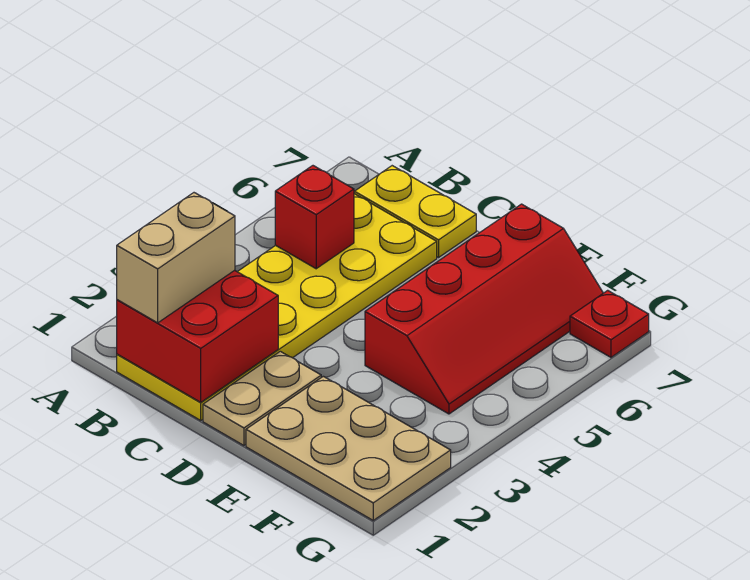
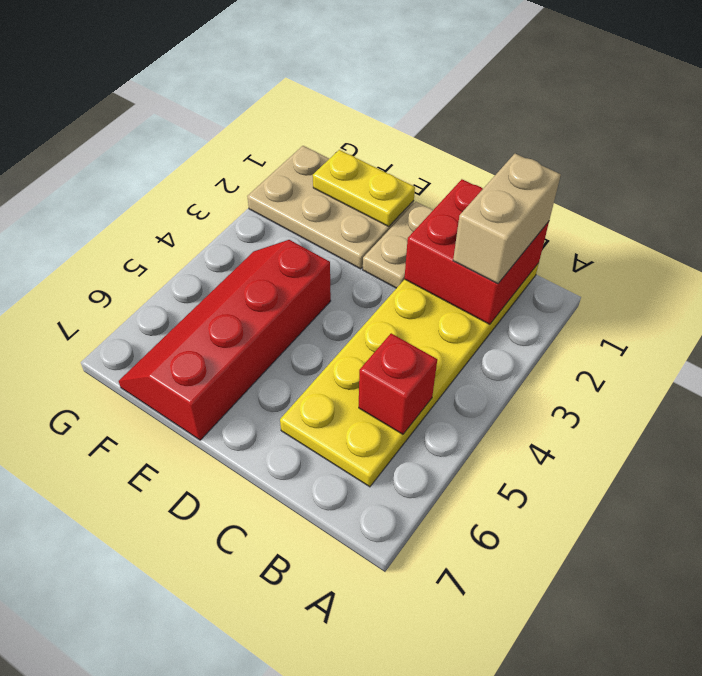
yellow 1x2 plate [354,166,476,257] -> yellow 1x2 plate moved to [313,150,415,226]
red 1x1 plate [570,290,649,357] -> none

